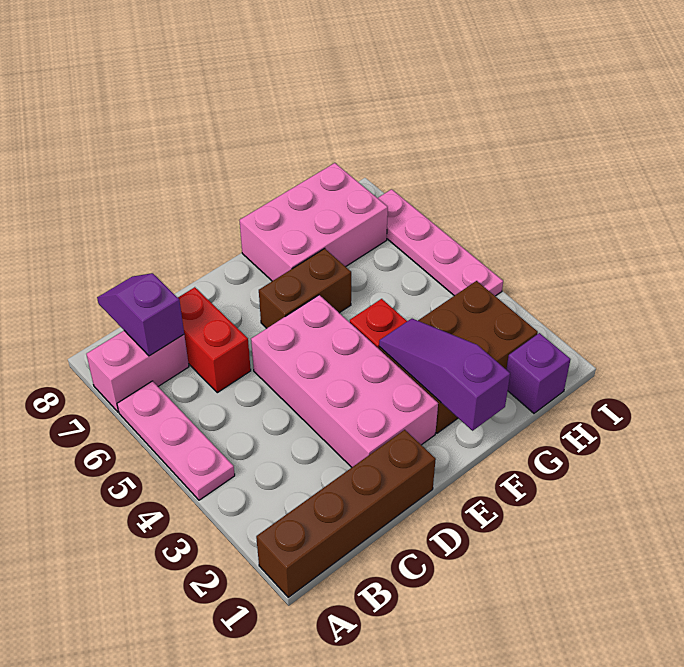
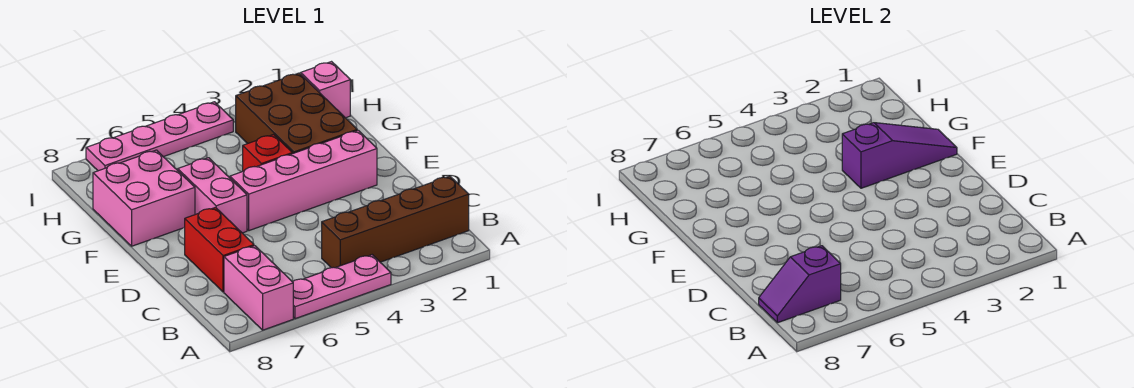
brown 1x4 brick [256,430,436,597] -> brown 1x4 brick turned to [322,176,469,268]
red 1x2 brick [178,287,251,393] -> red 1x2 brick turned to [185,207,254,292]
pink 2x4 brick [251,295,438,467] -> pink 1x4 brick [230,130,377,231]
brown 1x2 brick [259,248,351,328] -> pink 1x2 brick [178,158,247,233]
purple 1x3 slope [379,319,510,431] -> purple 1x3 slope turned to [842,123,957,188]
pink 2x3 brick [239,163,388,281] -> pink 2x2 brick [93,150,195,246]
purple 1x1 brick [506,333,571,413] -> pink 1x1 brick [301,62,350,118]

